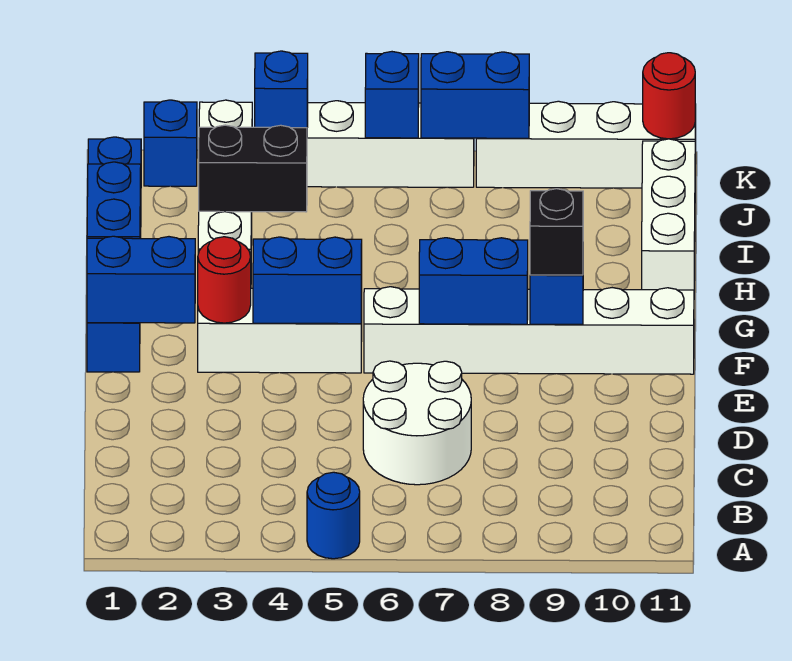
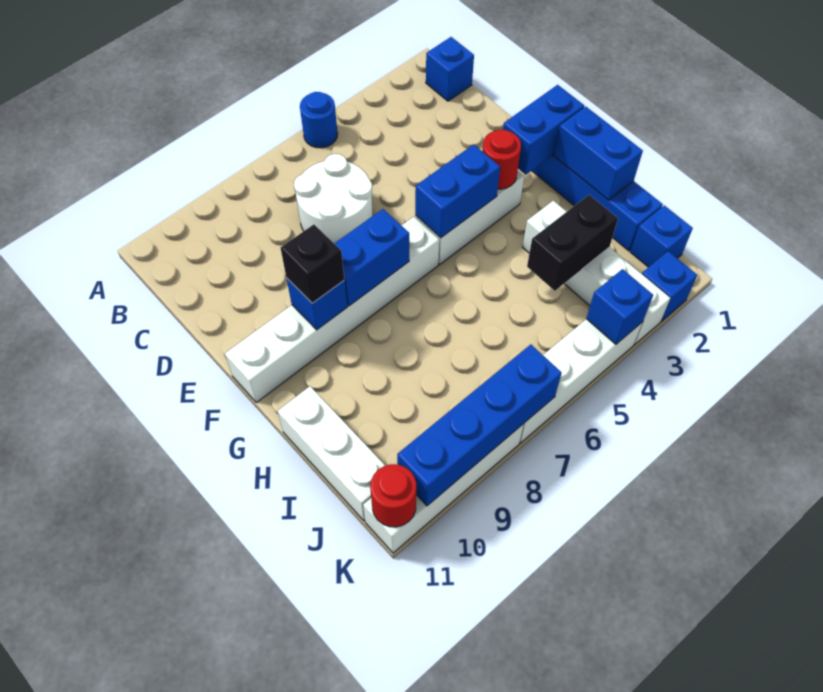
blue 1x1 brick [365,52,419,138] -> blue 1x1 brick moved to [426,37,474,101]
blue 1x2 brick [421,52,529,138] -> blue 1x4 brick [397,344,562,506]

